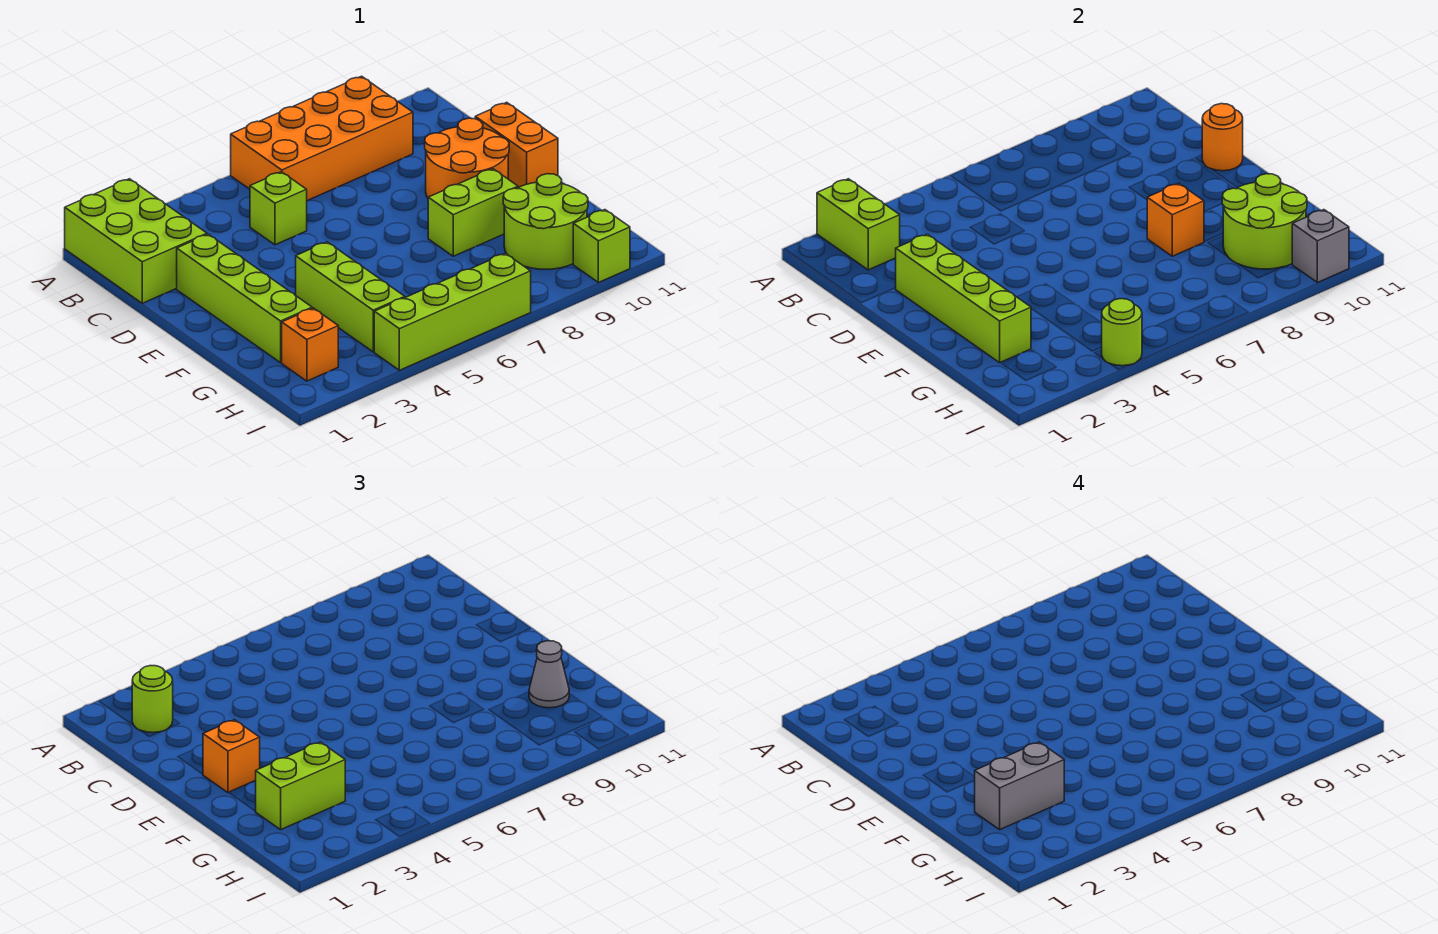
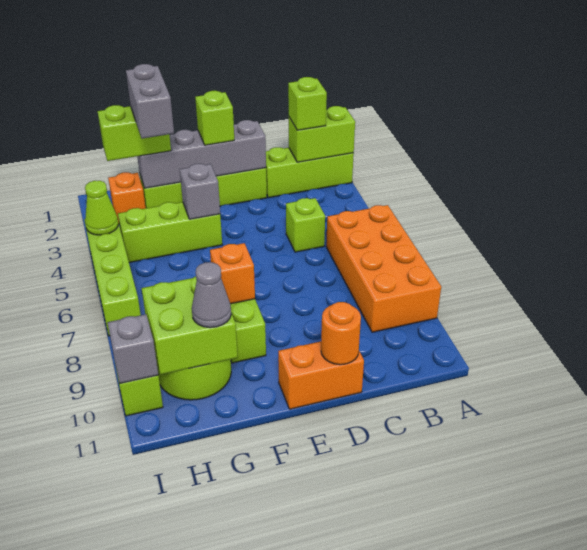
lime 2x3 brick [65,179,207,303] -> lime 1x3 brick [266,147,354,198]
lime 1x1 round brick [132,666,173,733] -> lime 1x1 brick [288,77,327,130]
lime 1x4 brick [896,234,1031,363] -> grey 1x4 brick [137,120,266,188]
orange 2x2 round brick [425,118,509,198] -> none
orange 1x1 brick [203,720,260,793] -> lime 1x1 brick [195,91,234,145]
none -> grey 1x1 brick [180,164,220,219]
lime 1x2 brick [255,742,345,830] -> lime 1x2 brick turned to [97,105,171,161]
lime 2x2 round brick [1222,174,1307,269] -> lime 2x2 brick [142,276,238,374]
lime 1x1 round brick [1102,299,1142,366] -> lime 1x1 cone [85,181,118,235]

